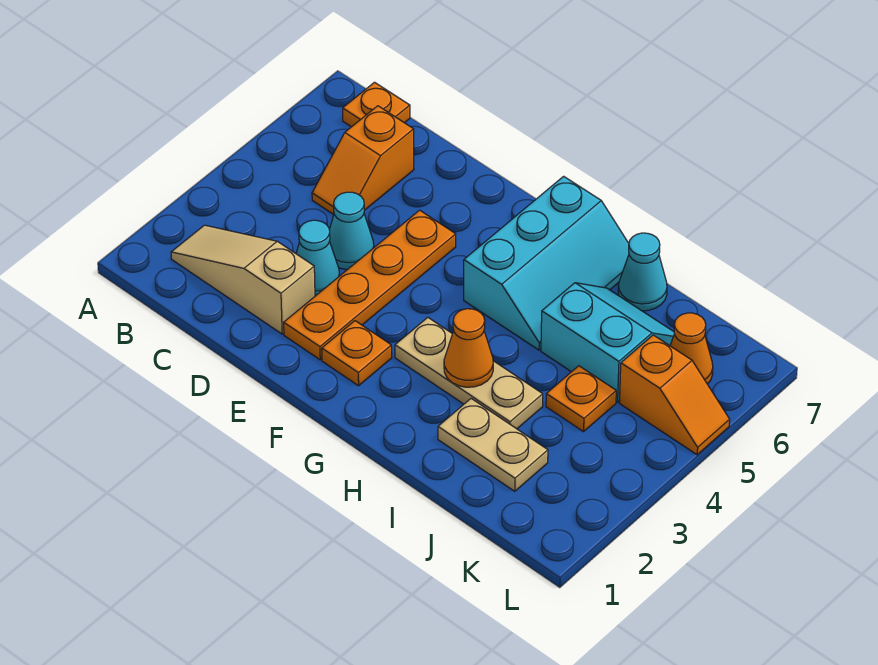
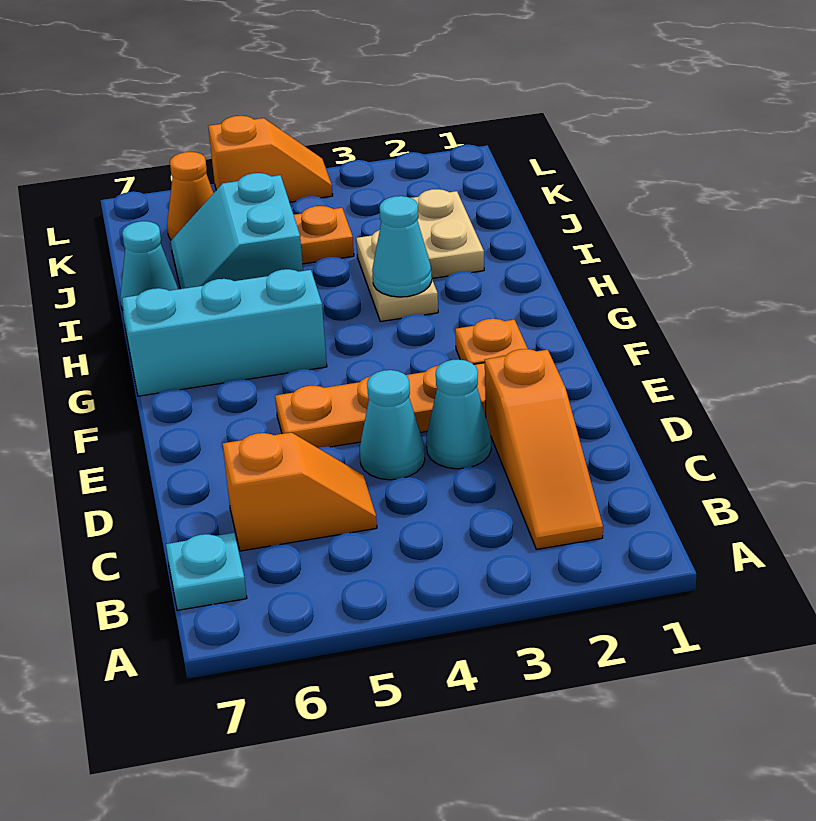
tan 1x3 slope [171,225,315,334] -> orange 1x3 slope [485,349,603,549]
orange 1x1 plate [343,82,410,127] -> cyan 1x1 plate [166,533,247,610]
tan 1x3 plate [395,318,543,429] -> tan 1x2 plate [356,230,438,322]
orange 1x1 cone [444,309,493,387] -> cyan 1x1 cone [372,196,432,297]
orange 1x2 slope [619,335,730,455] -> orange 1x2 slope turned to [208,116,333,202]

